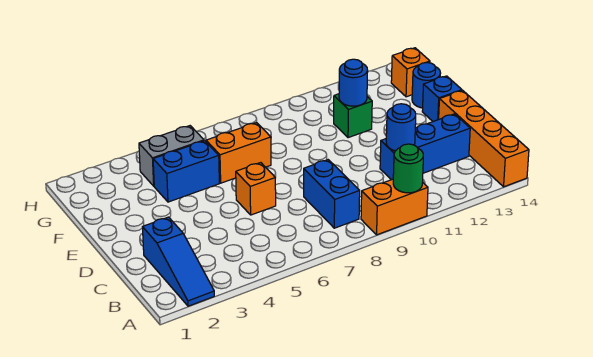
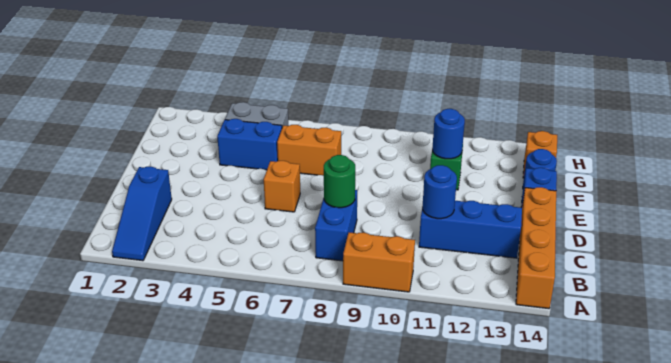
green 1x1 round brick [393,144,423,193] -> green 1x1 round brick moved to [324,155,355,208]

